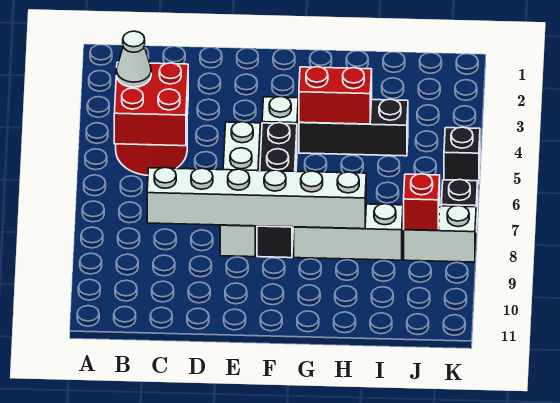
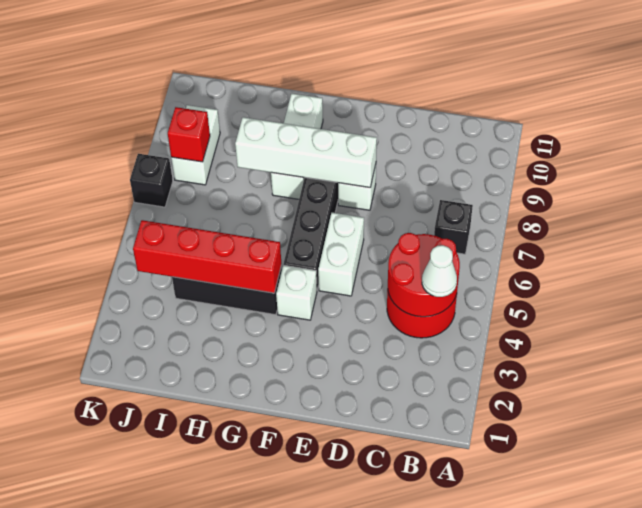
red 2x2 brick [114,62,188,146] -> red 2x2 round brick [388,233,460,317]
white 1x6 brick [147,167,366,229] -> white 1x4 brick [235,117,377,187]
red 1x2 brick [299,67,372,124] -> red 1x4 brick [133,220,281,293]
white 1x3 brick [294,204,403,260] -> white 1x3 brick turned to [271,94,323,199]
white 1x2 brick [404,206,476,262] -> white 1x2 brick turned to [171,105,220,185]
black 1x1 brick [444,127,480,184] -> black 1x1 brick moved to [434,200,473,254]

